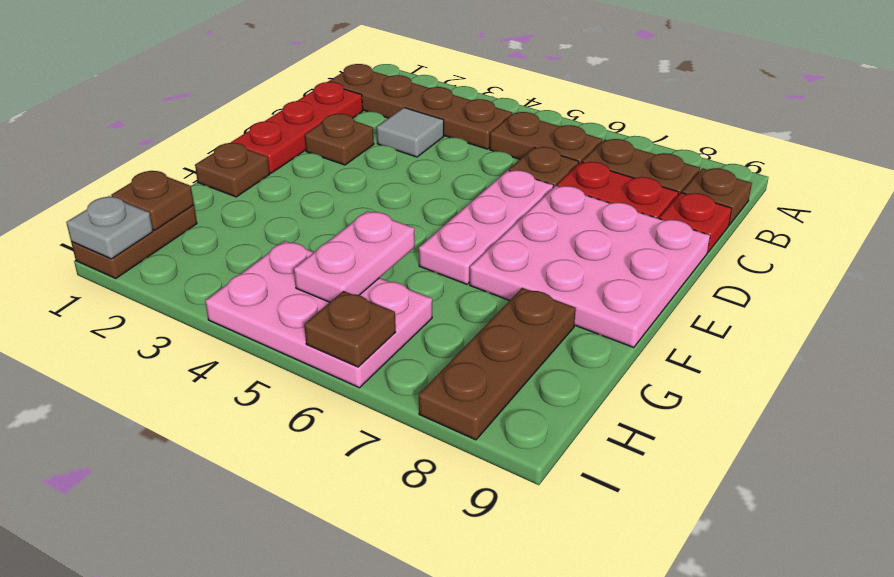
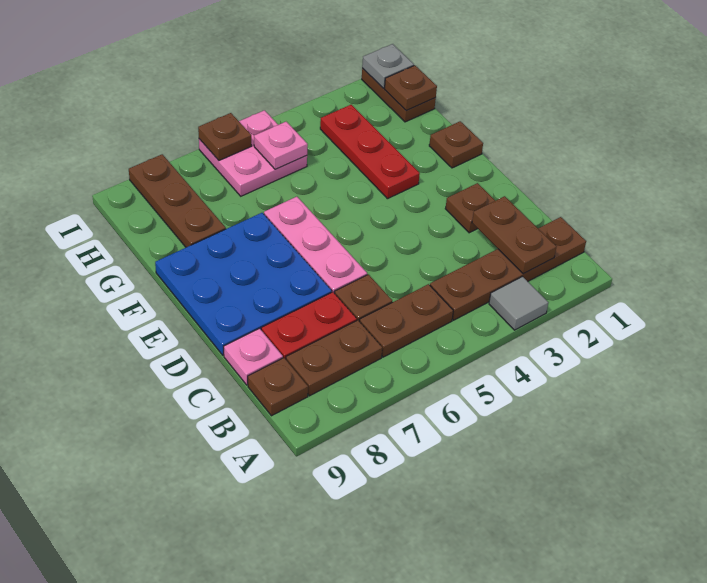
none -> brown 1x2 plate [472,196,556,274]
red 1x3 plate [231,82,363,173] -> red 1x3 plate moved to [320,105,420,199]
grey 1x1 tile [377,108,444,157] -> grey 1x1 tile moved to [489,277,548,330]
red 1x1 plate [659,193,732,252] -> pink 1x1 plate [224,328,283,385]
pink 3x3 plate [470,186,710,348] -> blue 3x3 plate [155,213,332,355]
pink 1x2 plate [294,211,415,302] -> pink 1x1 plate [254,122,308,169]
pink 2x3 plate [205,241,432,388] -> pink 2x2 plate [199,110,307,196]

